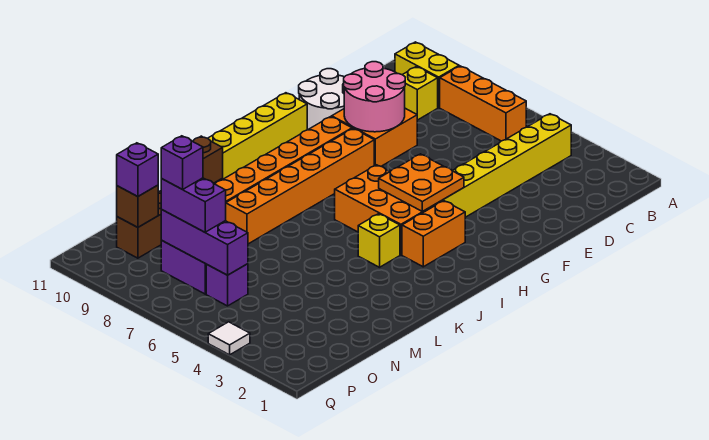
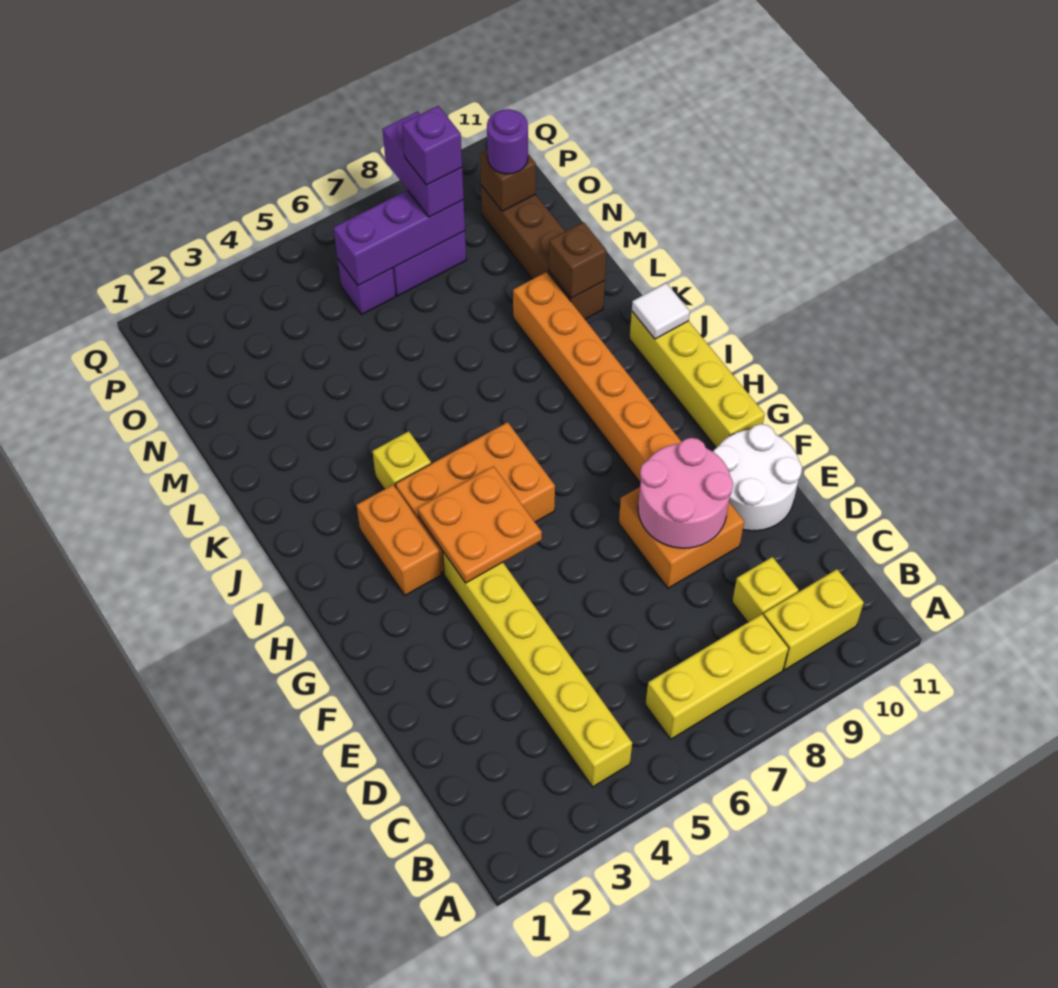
orange 1x3 brick [440,66,526,141] -> yellow 1x3 brick [646,614,788,739]
orange 1x6 brick [226,129,374,244] -> none
purple 1x2 brick [161,178,226,232] -> purple 1x2 brick turned to [383,111,464,217]
purple 1x1 brick [117,143,158,197] -> purple 1x1 round brick [487,109,528,174]
white 1x1 tile [208,322,250,355] -> white 1x1 tile moved to [632,283,690,339]

